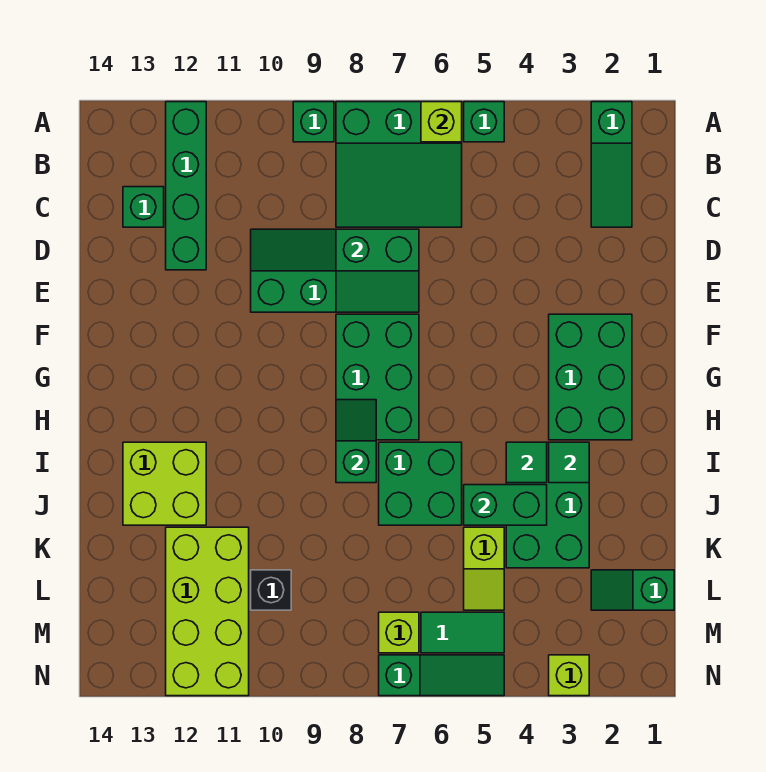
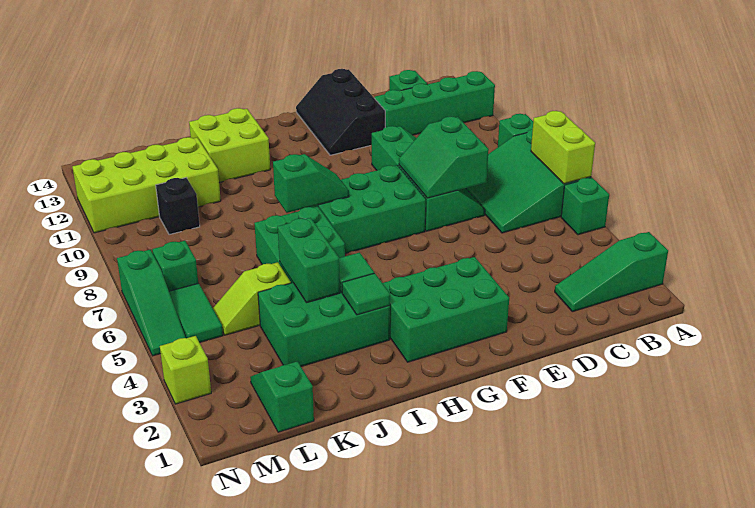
lime 1x1 brick [421,102,462,142] -> lime 1x2 brick [531,111,595,184]
none -> black 2x3 slope [296,69,385,155]
lime 1x1 brick [379,612,419,653] -> green 1x1 brick [152,241,198,291]

